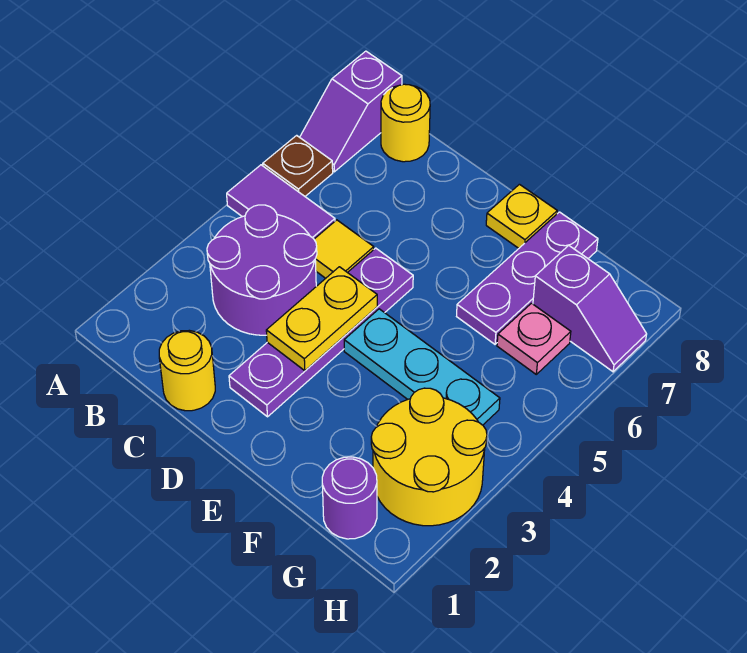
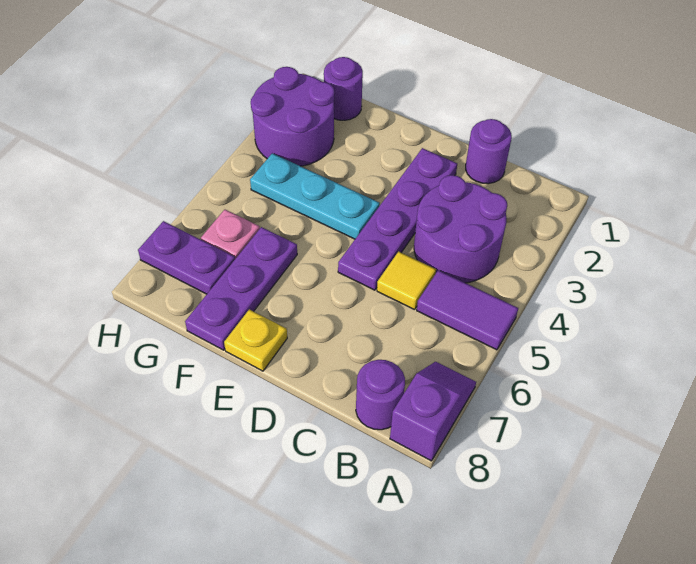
brown 1x1 plate [263,135,333,196] -> none
yellow 1x1 round brick [381,84,430,162] -> purple 1x1 round brick [356,360,405,430]
yellow 1x1 round brick [159,330,215,411] -> purple 1x1 round brick [466,119,512,184]
yellow 1x2 plate [266,267,377,371] -> none
yellow 2x2 round brick [371,388,487,526] -> purple 2x2 round brick [251,67,334,166]
purple 1x2 slope [533,246,647,372] -> purple 1x2 plate [138,221,235,294]

